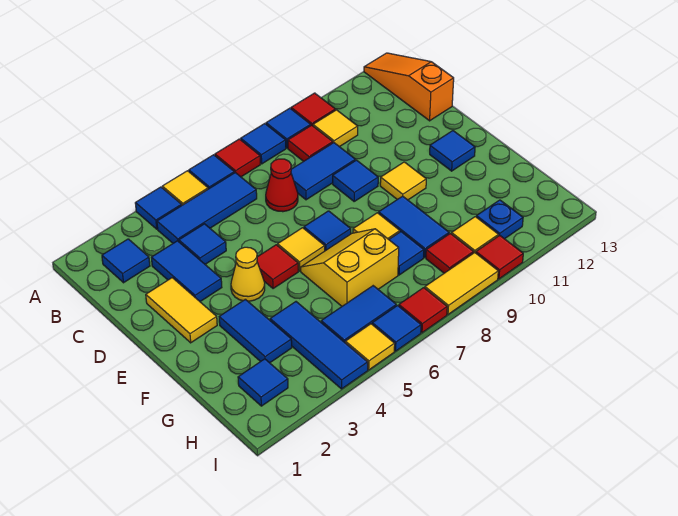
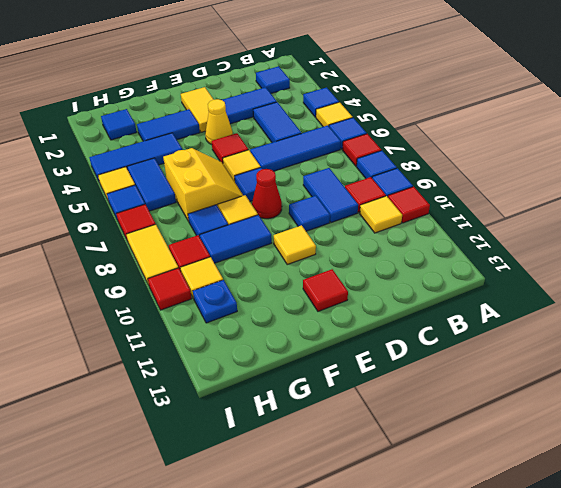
orange 1x3 slope [364,53,454,121] -> none
blue 1x3 tile [157,173,257,243] -> blue 1x3 tile turned to [250,125,341,171]
blue 1x1 tile [179,224,226,264] -> blue 1x2 tile [253,102,302,143]
red 1x1 cone [266,159,298,212] -> red 1x1 cone moved to [252,169,282,219]
yellow 1x2 tile [146,278,217,343] -> yellow 1x2 tile turned to [181,87,214,132]
blue 1x1 tile [430,131,475,171] -> red 1x1 tile [303,269,348,311]

